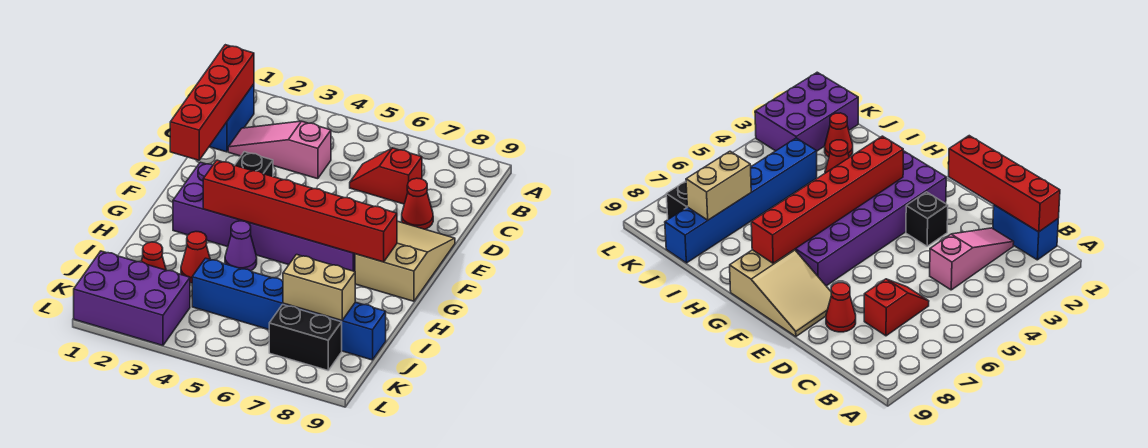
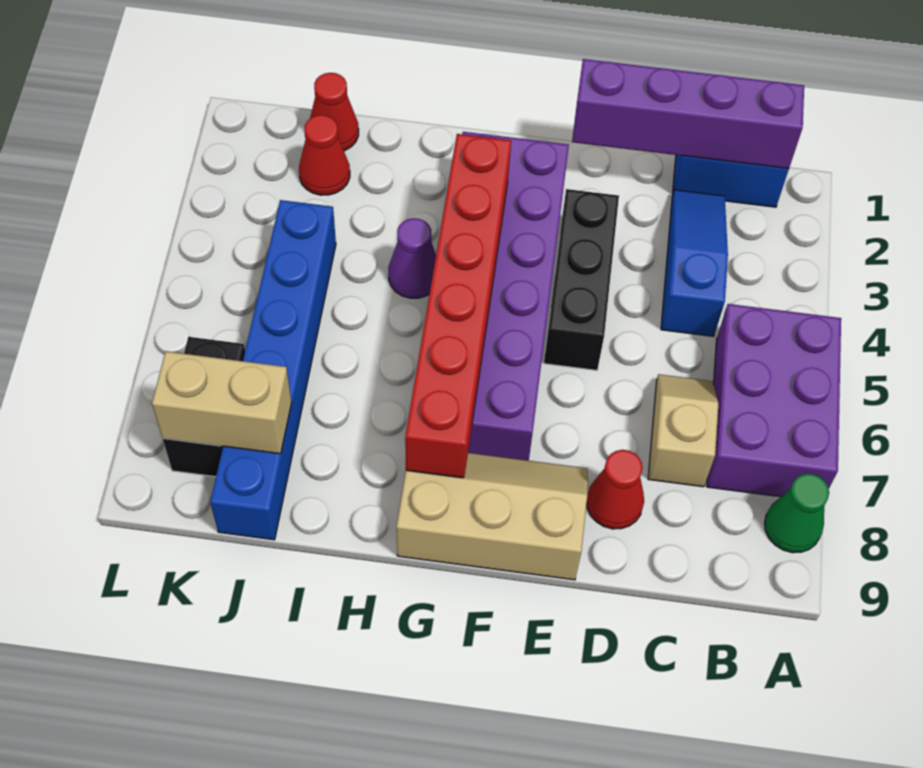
none -> green 1x1 cone [765,474,829,553]
red 1x4 brick [170,45,254,160] -> purple 1x4 brick [572,59,804,169]
pink 1x3 slope [228,121,331,179] -> blue 1x3 slope [661,190,728,337]
red 1x2 slope [350,148,422,204] -> tan 1x2 slope [648,374,718,487]
black 1x1 brick [235,152,273,177] -> black 1x3 brick [544,189,619,370]
tan 2x3 slope [355,221,455,301] -> tan 2x3 slope turned to [396,453,588,580]
red 1x1 cone [181,232,210,283] -> red 1x1 cone moved to [310,73,359,151]
tan 1x2 brick [283,255,355,320] -> tan 1x2 brick turned to [152,351,292,454]
purple 2x3 brick [74,251,190,345] -> purple 2x3 brick moved to [707,304,841,497]

